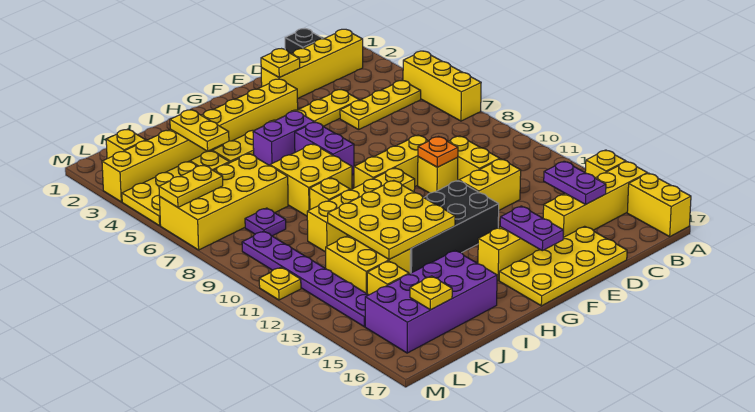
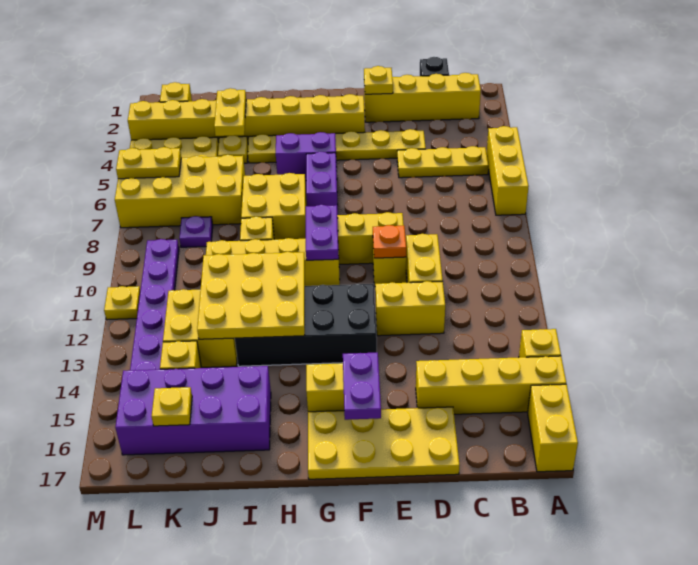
purple 1x2 plate [544,161,606,204] -> purple 1x2 plate moved to [306,205,339,260]

